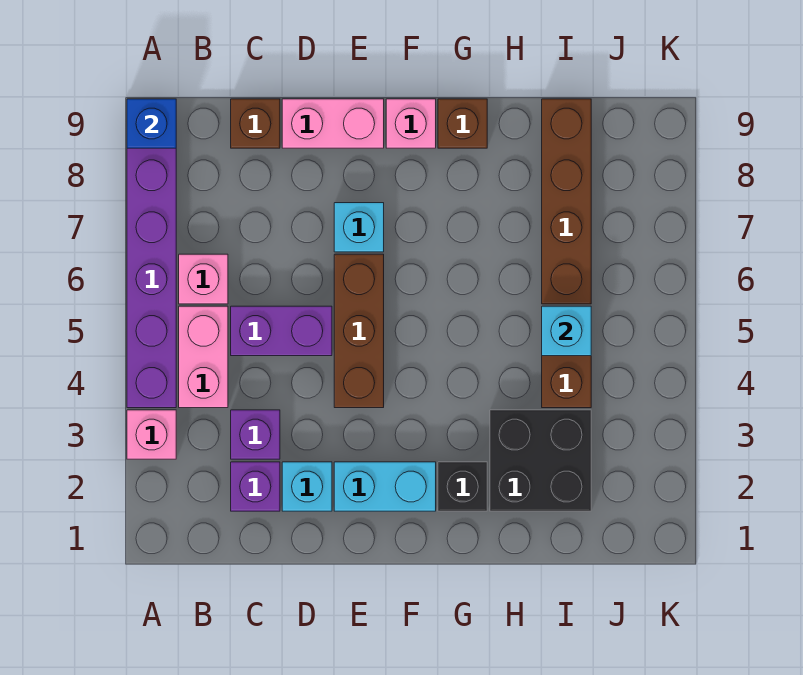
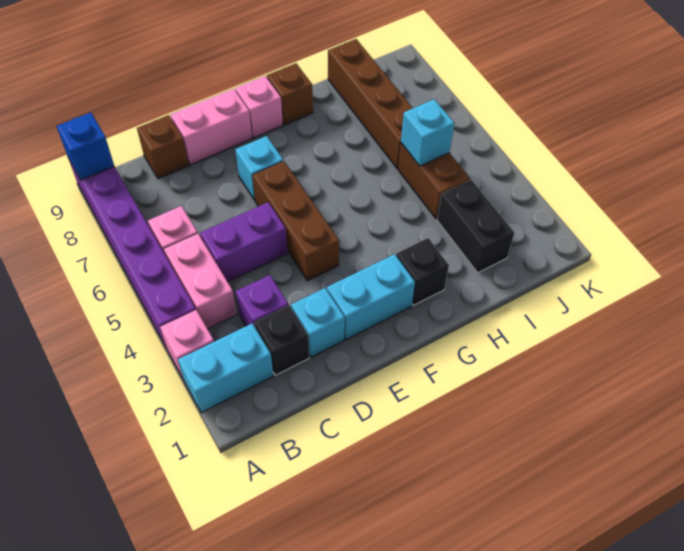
none -> cyan 1x2 brick [178,324,273,413]
purple 1x1 brick [231,462,280,511] -> black 1x1 brick [254,305,309,375]
black 2x2 brick [490,410,591,511] -> black 1x2 brick [437,180,514,273]

